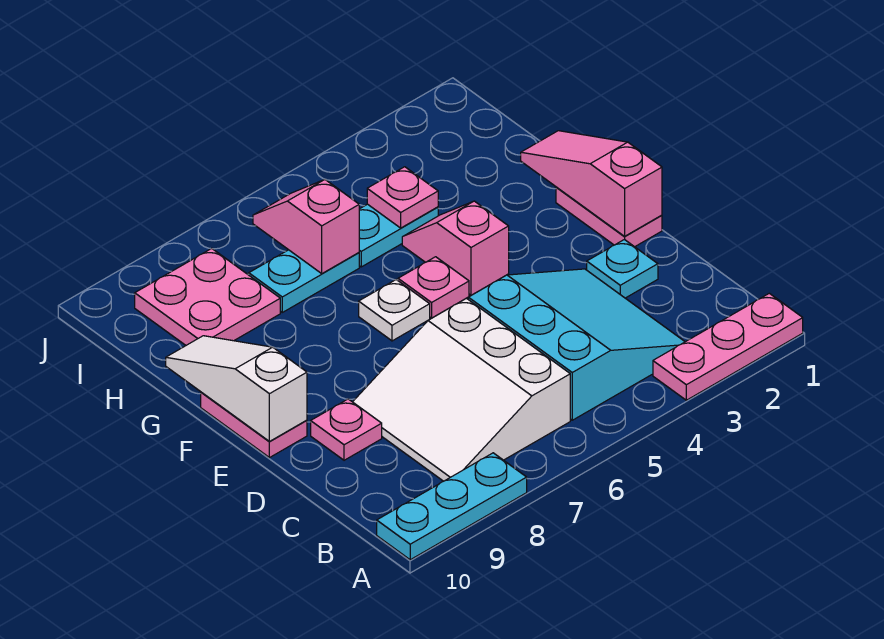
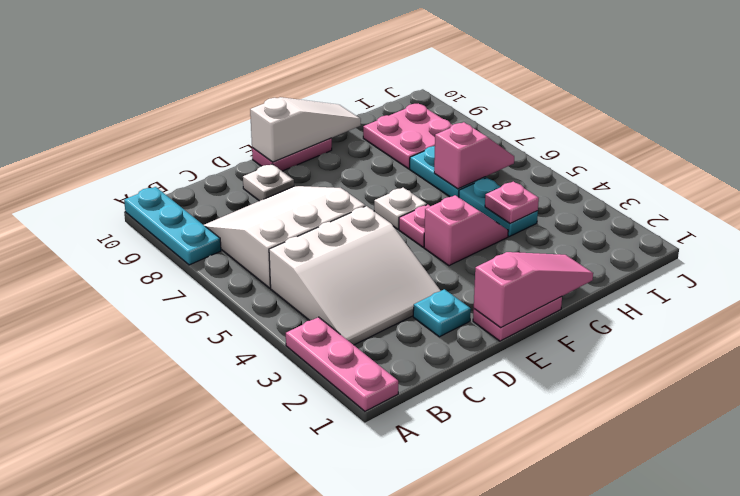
cyan 3x3 slope [468,269,685,420] -> white 3x3 slope [269,206,440,345]
pink 1x1 plate [311,399,382,460] -> white 1x1 plate [243,164,294,201]

